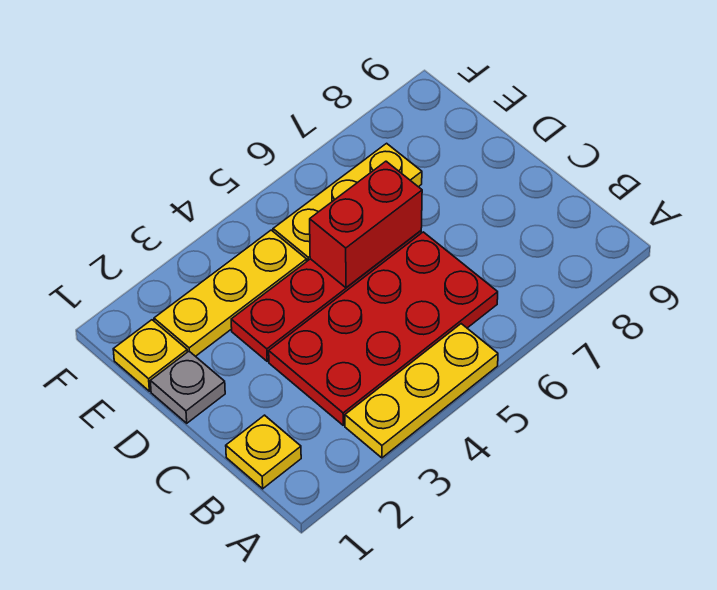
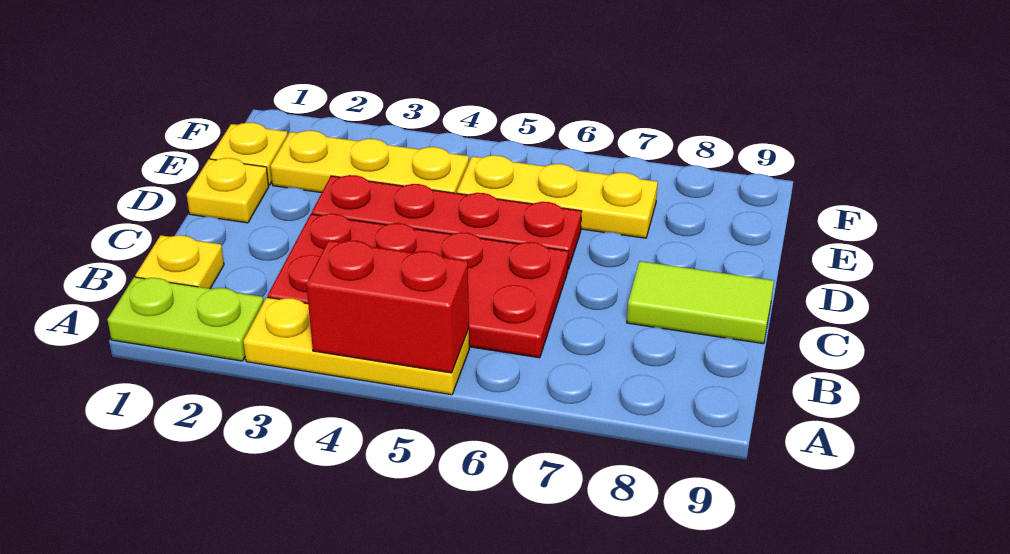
none -> lime 1x2 plate [107,277,264,361]
none -> lime 1x2 tile [627,261,774,344]
grey 1x1 plate [150,351,225,423] -> yellow 1x1 plate [187,158,269,223]
red 1x2 brick [310,161,422,288] -> red 1x2 brick moved to [306,240,469,373]

